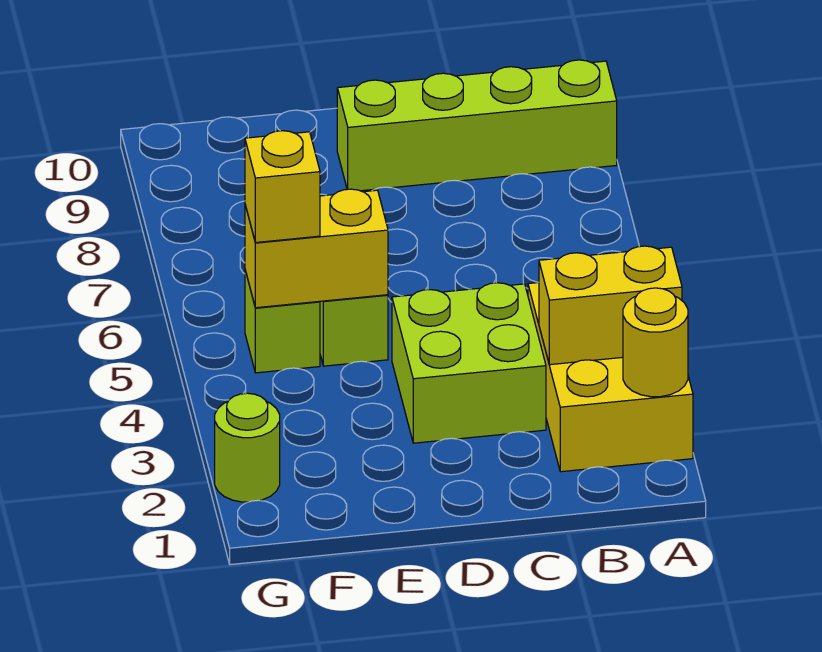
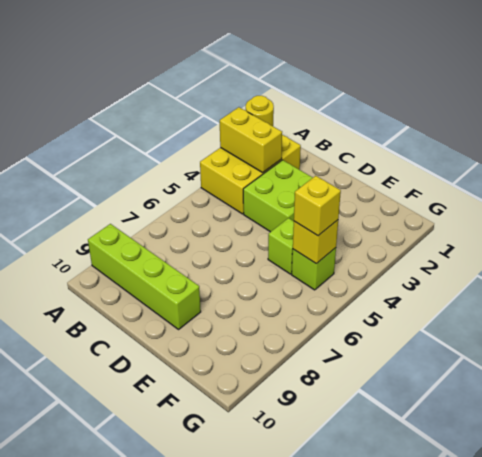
yellow 1x2 brick [245,189,388,308] -> yellow 1x1 brick [293,220,338,264]
lime 1x1 round brick [215,393,280,502] -> none

